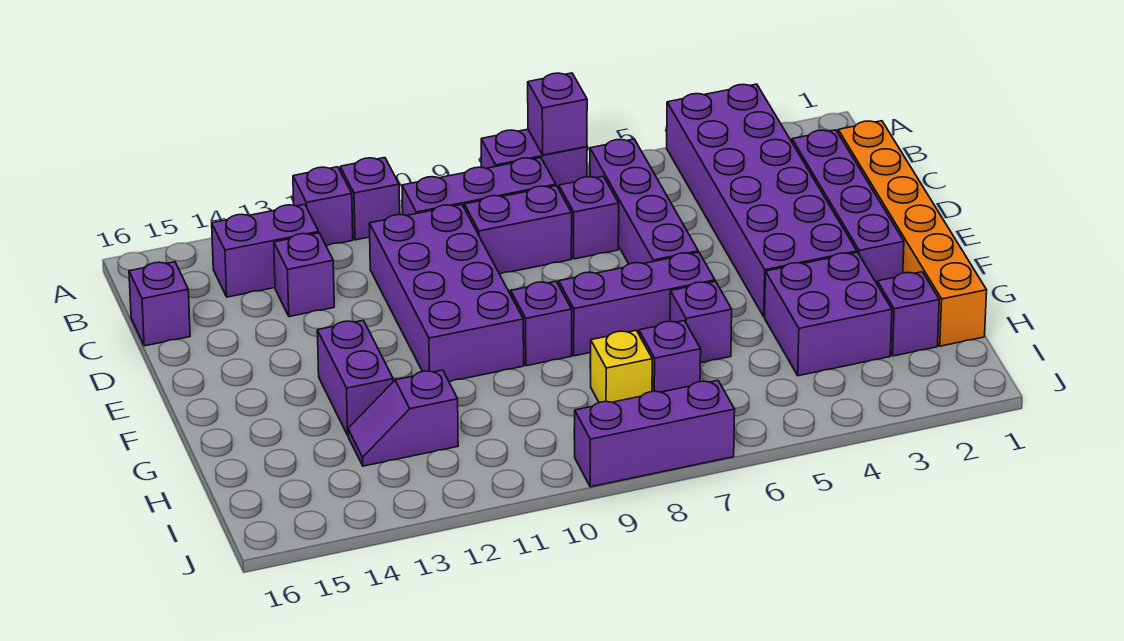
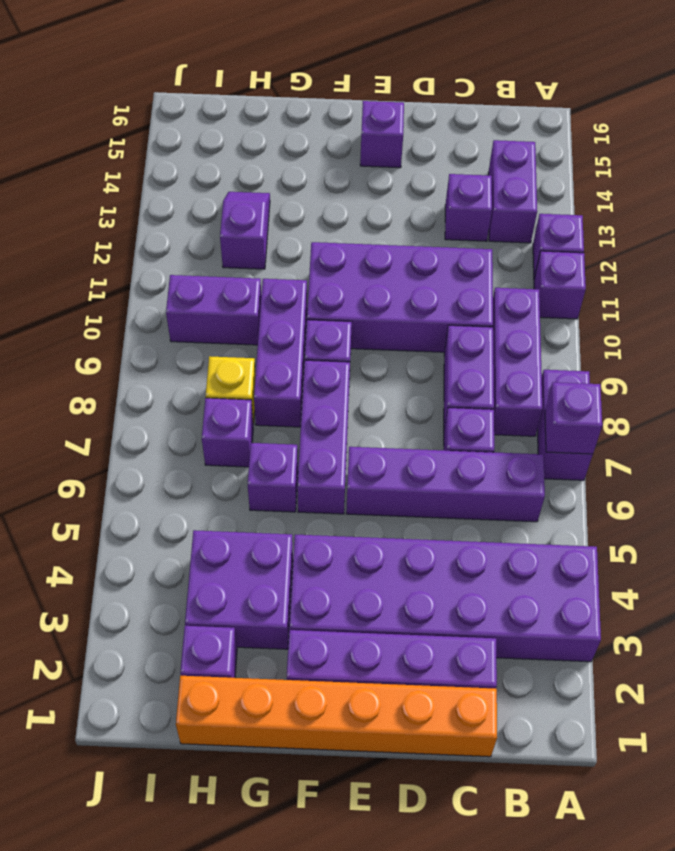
purple 1x1 brick [129,262,190,346] -> purple 1x1 brick moved to [360,101,404,168]
purple 1x2 brick [317,320,393,435] -> purple 1x2 brick moved to [166,275,261,345]
purple 1x3 brick [575,380,735,487] -> purple 1x3 brick moved to [254,279,307,427]

